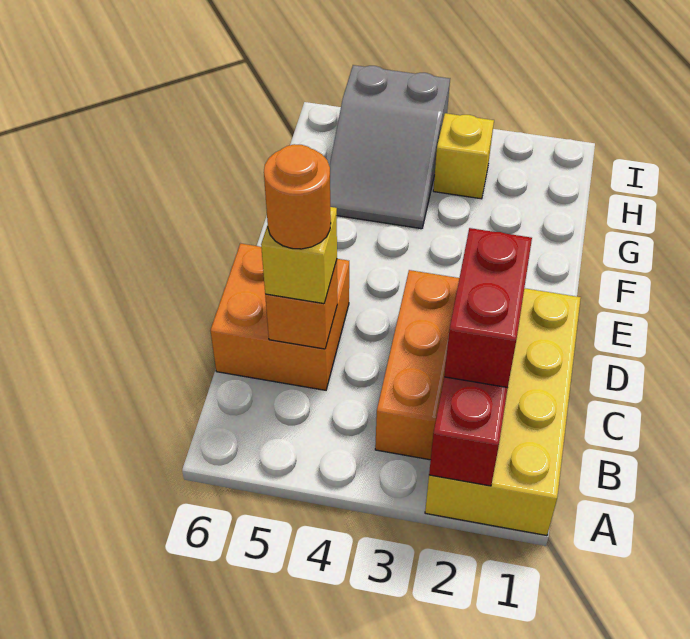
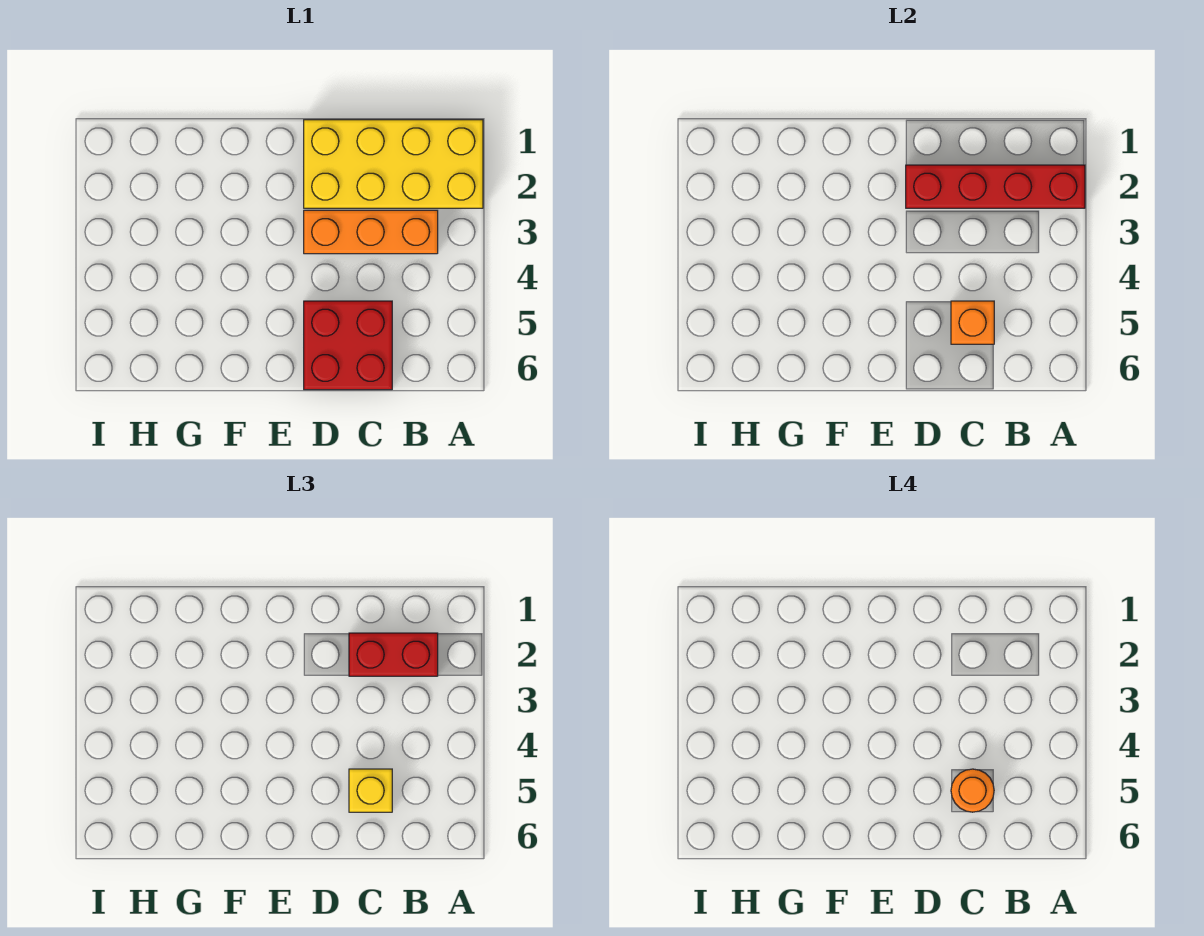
orange 2x2 brick [210,243,349,390] -> red 2x2 brick [304,301,392,390]
grey 2x3 slope [330,65,450,229] -> none
yellow 1x1 brick [433,113,494,199] -> none

